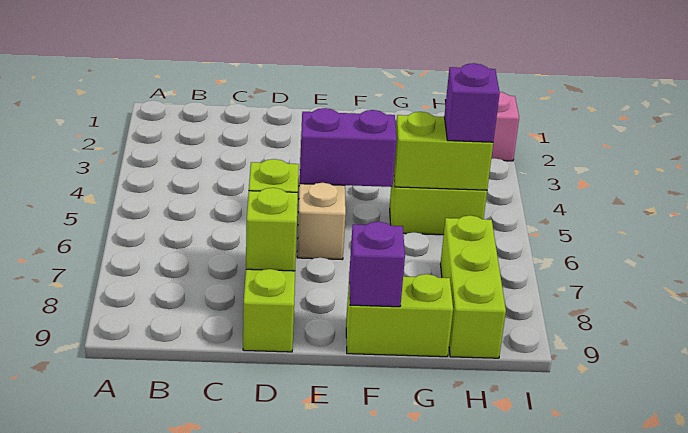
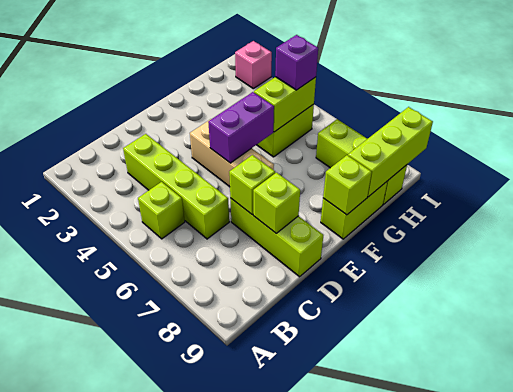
none -> lime 1x1 brick [138,182,185,239]
none -> lime 1x4 brick [123,134,229,239]
purple 1x1 brick [349,222,405,307] -> lime 1x1 brick [323,155,372,215]
none -> lime 1x3 brick [348,107,433,197]

